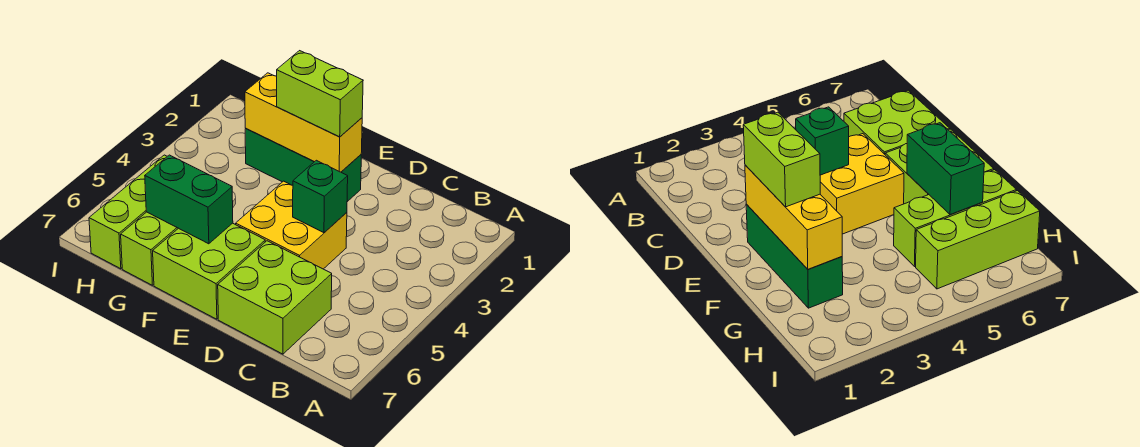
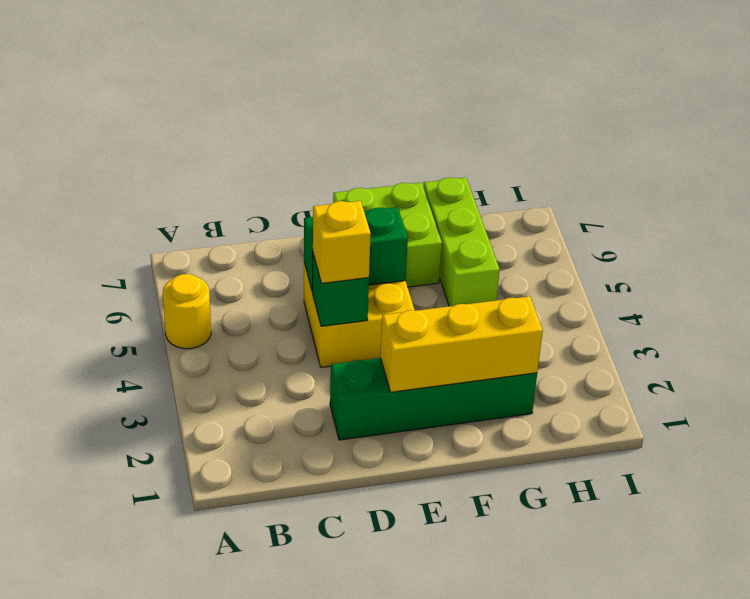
none -> yellow 1x1 round brick [163,274,211,349]
lime 2x2 brick [218,241,332,354] -> none
none -> yellow 1x1 brick [312,201,371,283]
green 1x3 brick [245,129,361,202] -> green 1x4 brick [330,358,537,440]
lime 1x2 brick [277,51,363,137] -> none
green 1x2 brick [145,155,233,244] -> green 1x2 brick moved to [304,207,408,292]
lime 1x3 brick [89,155,167,269] -> none

